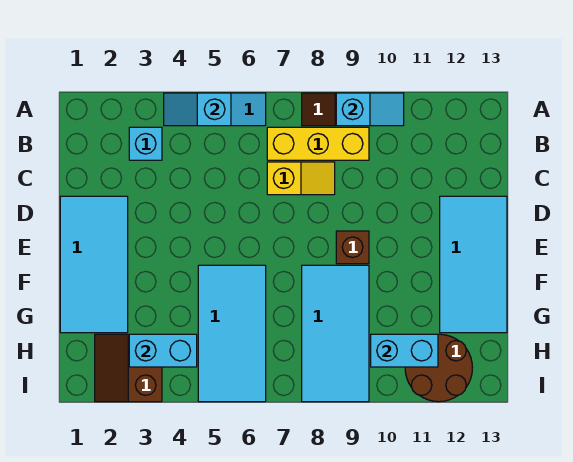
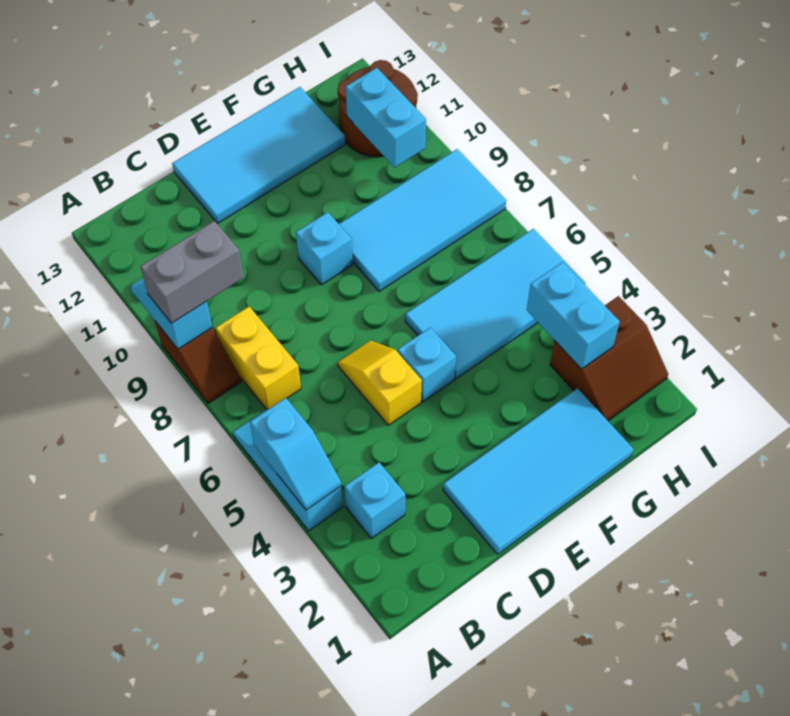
none -> grey 1x2 brick [140,221,244,323]
yellow 1x3 brick [267,127,369,160] -> yellow 1x2 brick [215,307,301,410]
yellow 1x2 slope [267,162,335,195] -> yellow 1x2 slope moved to [338,341,422,425]
none -> cyan 1x1 brick [398,327,456,402]
brown 1x1 brick [336,231,369,264] -> cyan 1x1 brick [296,212,353,285]

